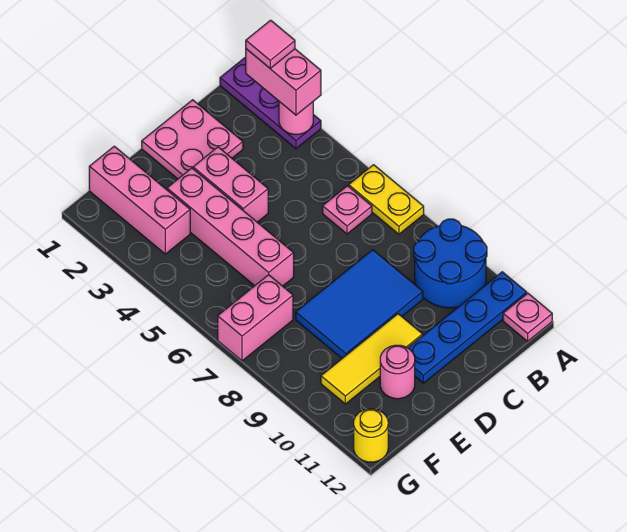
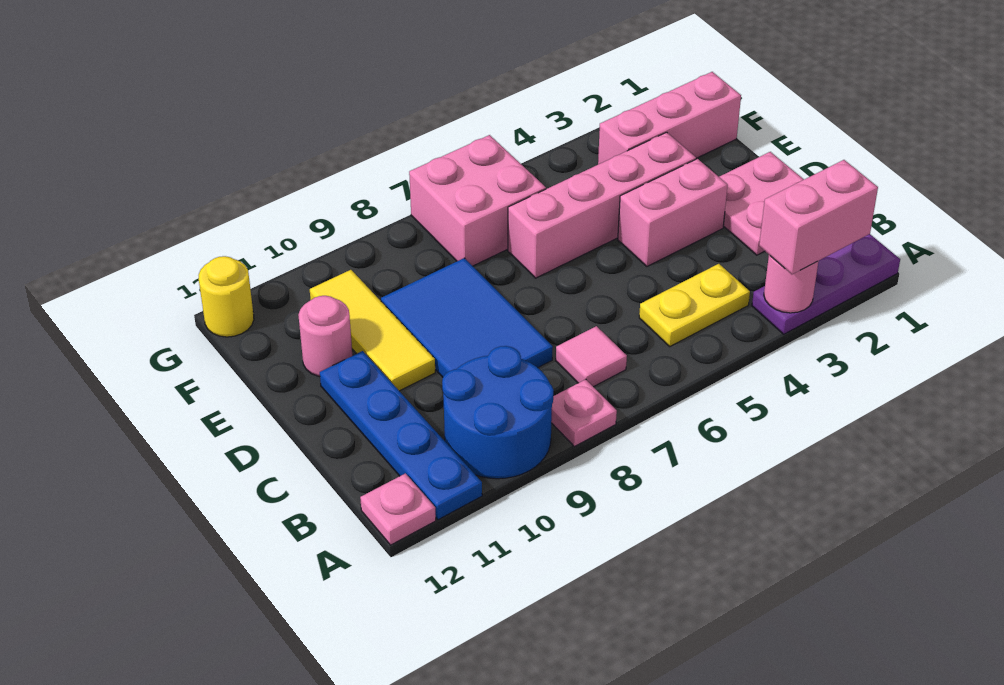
pink 1x1 tile [246,20,295,68] -> pink 1x1 tile moved to [556,326,627,387]
yellow 1x2 plate [349,165,424,234] -> yellow 1x2 plate moved to [639,264,750,346]
pink 1x1 plate [323,186,372,234] -> pink 1x1 plate moved to [551,379,617,447]
pink 1x2 brick [218,275,293,361] -> pink 2x2 brick [409,135,546,266]

